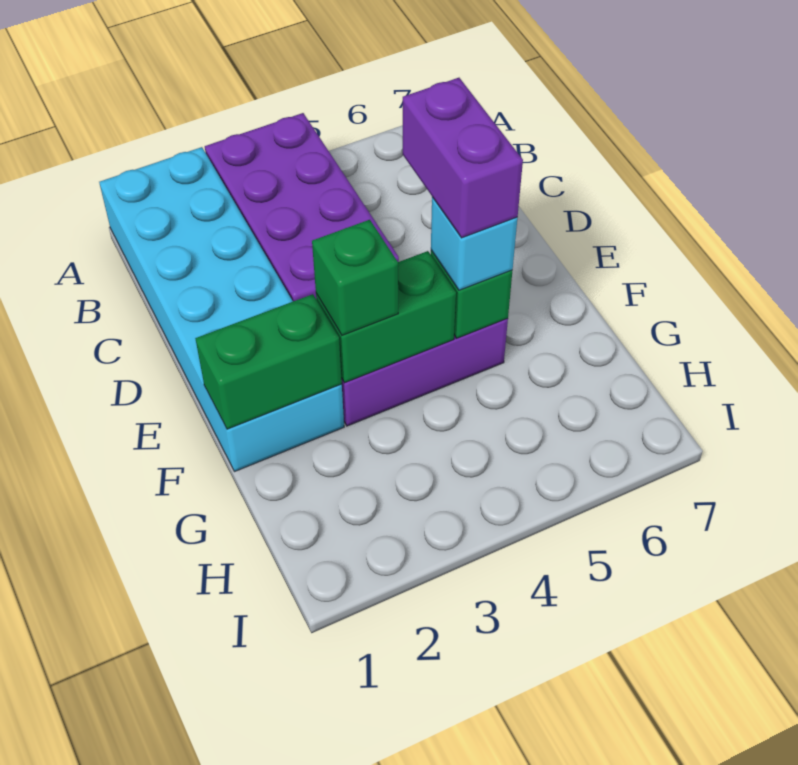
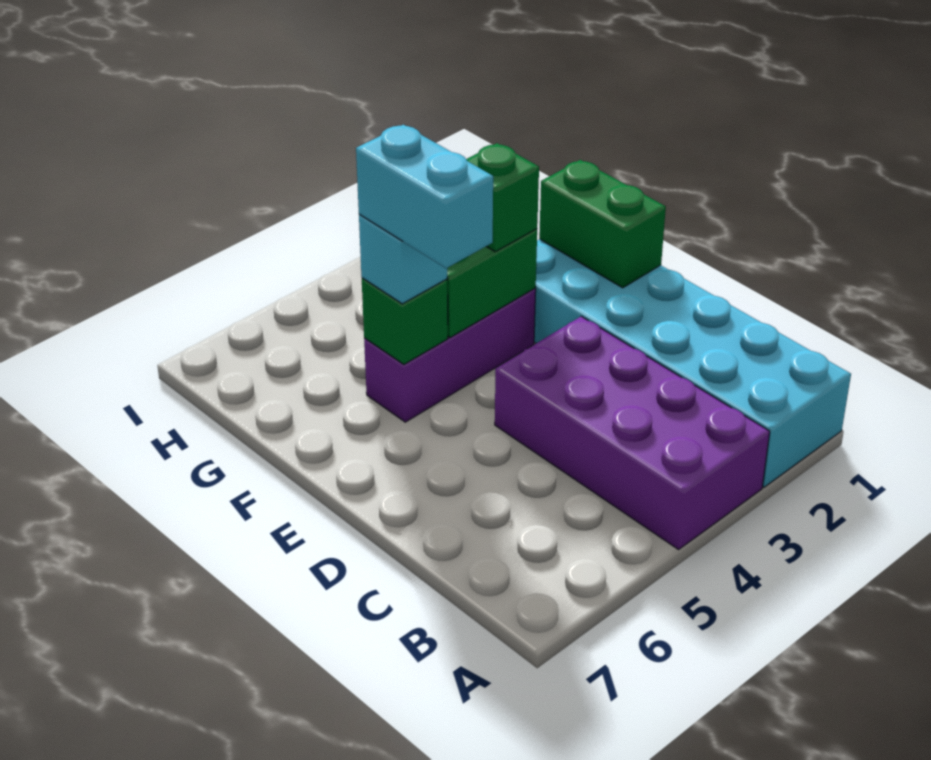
purple 1x2 brick [403,78,523,238] -> cyan 1x2 brick [356,125,493,268]
green 1x2 brick [195,294,342,429] -> green 1x2 brick turned to [539,160,666,288]

